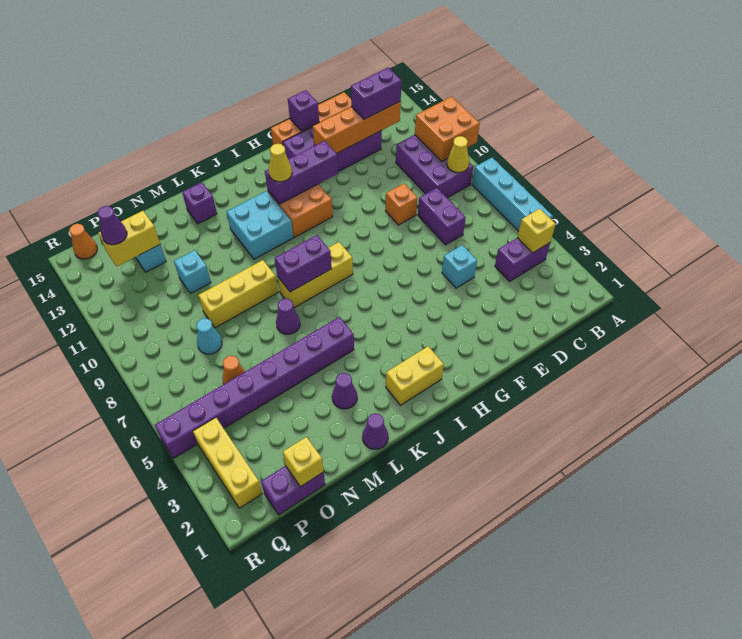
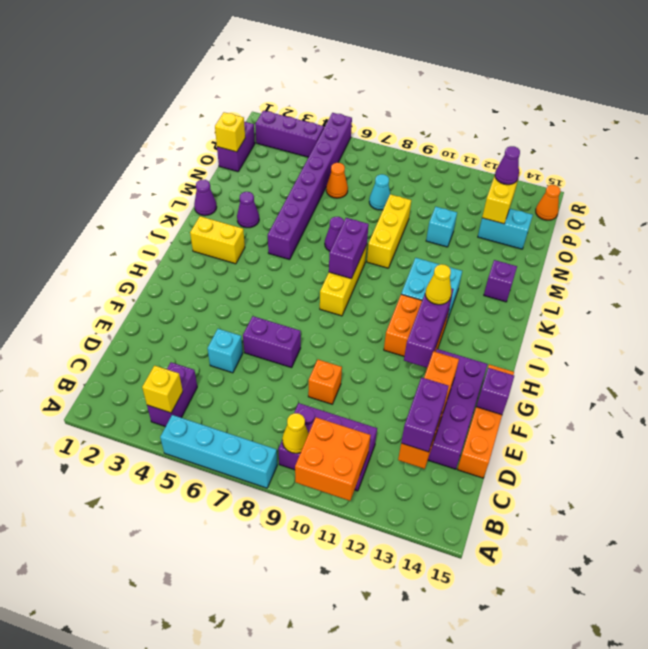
purple 1x2 brick [418,188,466,245] -> purple 1x2 brick moved to [243,316,301,368]
yellow 1x2 brick [386,346,444,405] -> yellow 1x2 brick turned to [190,216,245,264]
yellow 1x3 brick [193,418,262,508] -> purple 1x3 brick [255,111,324,157]

